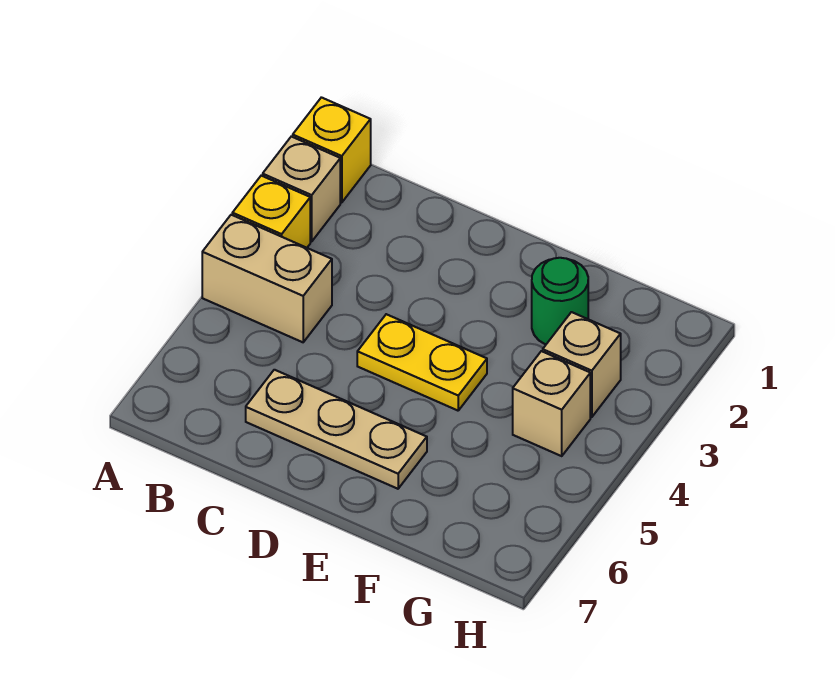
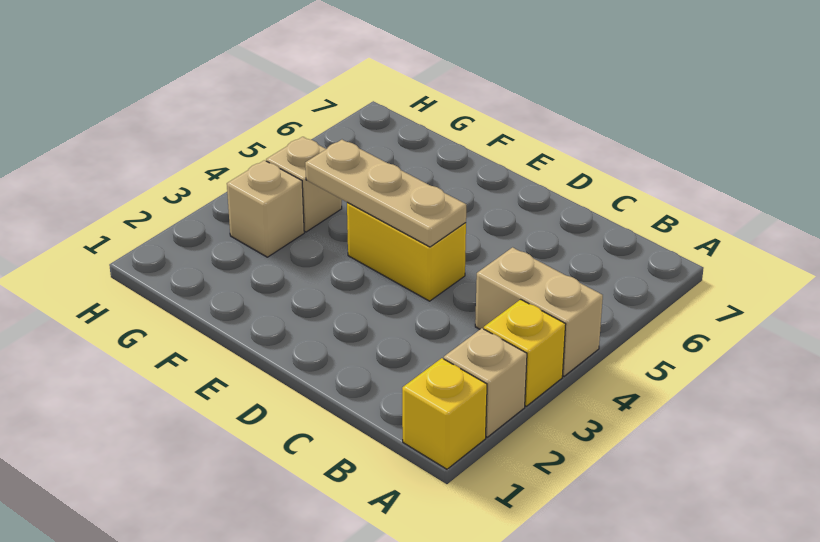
tan 1x3 plate [246,370,427,489] -> tan 1x3 plate moved to [305,140,466,247]
yellow 1x2 plate [357,314,487,411] -> yellow 1x2 brick [347,202,466,301]
green 1x1 round brick [532,258,588,345] -> none

